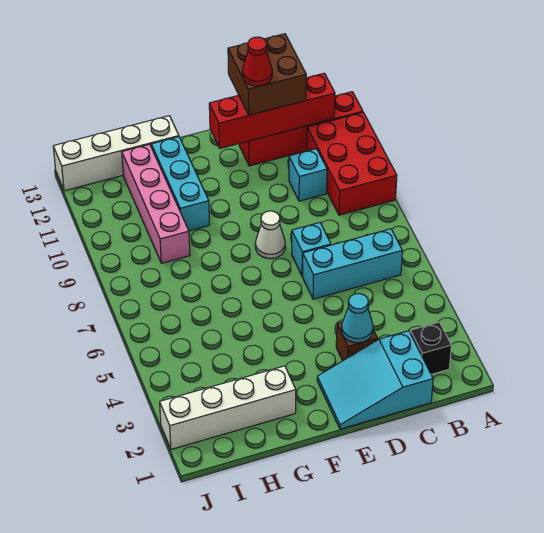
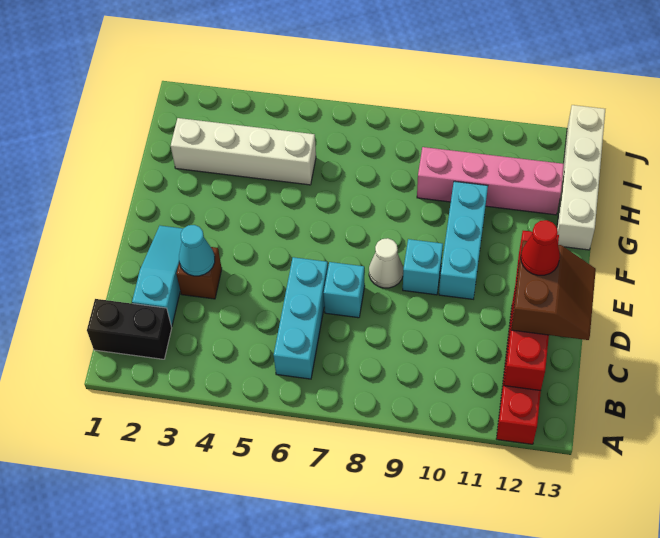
red 2x3 brick [307,112,397,215] -> none
black 1x1 brick [410,322,451,374] -> black 1x2 brick [87,299,172,359]
cyan 2x3 slope [317,331,433,429] -> cyan 1x3 slope [132,226,183,327]
cyan 1x1 brick [289,149,327,201] -> cyan 1x1 brick moved to [403,239,443,295]
brown 2x2 brick [228,34,306,115] -> brown 2x2 slope [511,241,596,340]
white 1x4 brick [160,366,296,449] -> white 1x4 brick turned to [171,118,316,185]
cyan 1x3 brick [151,137,210,231] -> cyan 1x3 brick turned to [439,181,488,299]

